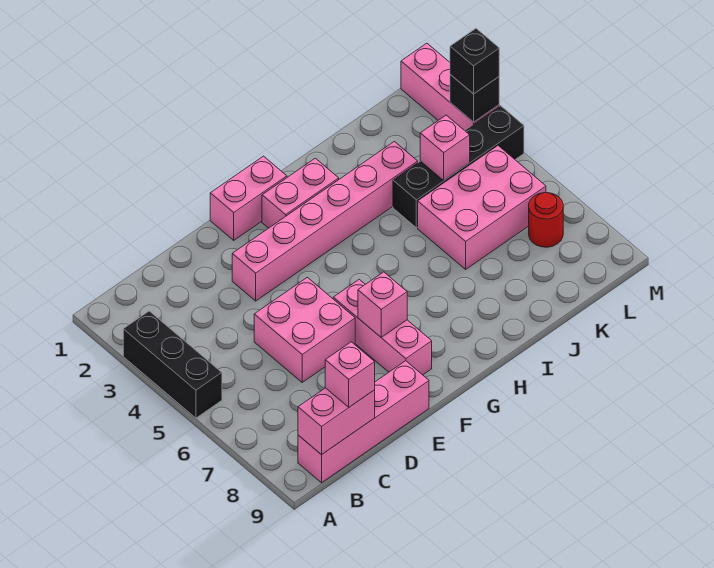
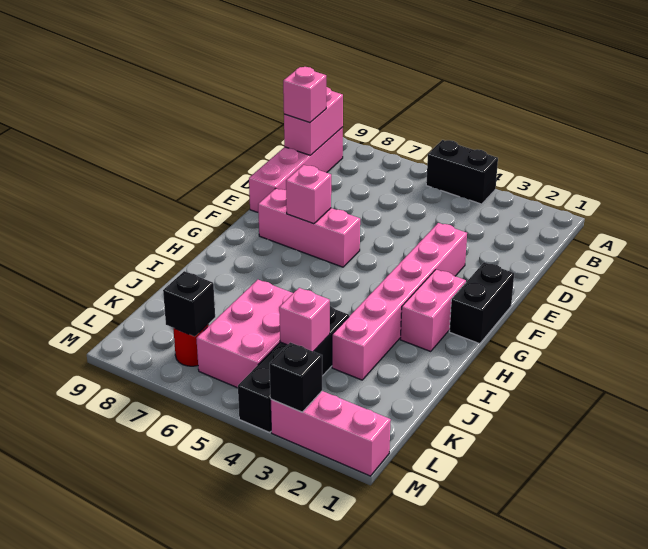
black 1x3 brick [123,311,222,418] -> black 1x2 brick [426,140,498,204]
pink 2x2 brick [254,277,355,382] -> none
pink 1x2 brick [210,156,287,240] -> black 1x2 brick [449,262,514,344]
black 1x1 brick [450,29,499,94] -> black 1x1 brick moved to [163,271,215,337]

